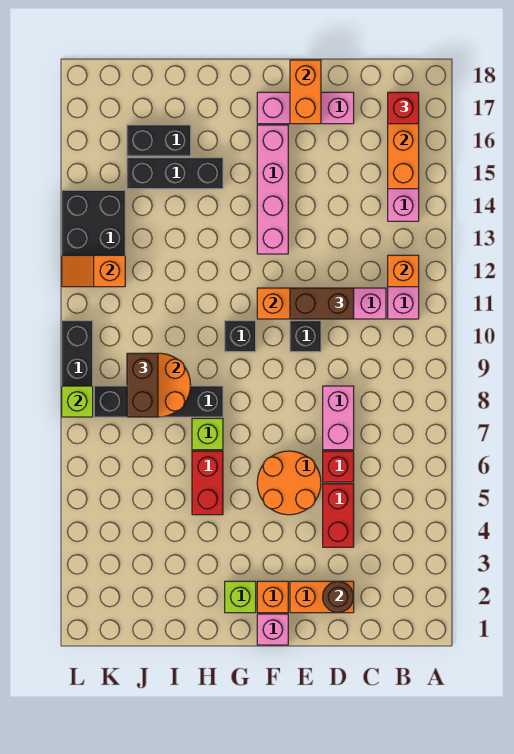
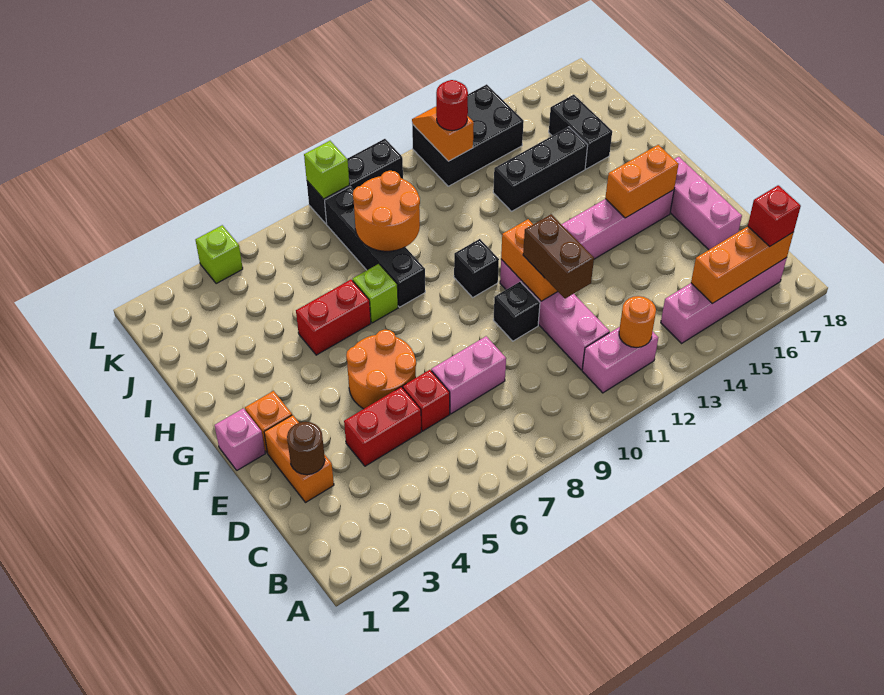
orange 1x1 brick [388,255,419,287] -> orange 1x1 round brick [619,296,656,348]
orange 1x2 brick [290,60,321,124] -> orange 1x2 brick moved to [605,145,679,218]
lime 1x1 brick [225,581,256,613] -> lime 1x1 brick moved to [196,225,243,284]
black 1x3 brick [127,158,223,189] -> black 1x3 brick turned to [493,127,588,211]
brown 1x2 brick [127,353,158,417] -> none
none -> red 1x1 round brick [436,80,468,131]

